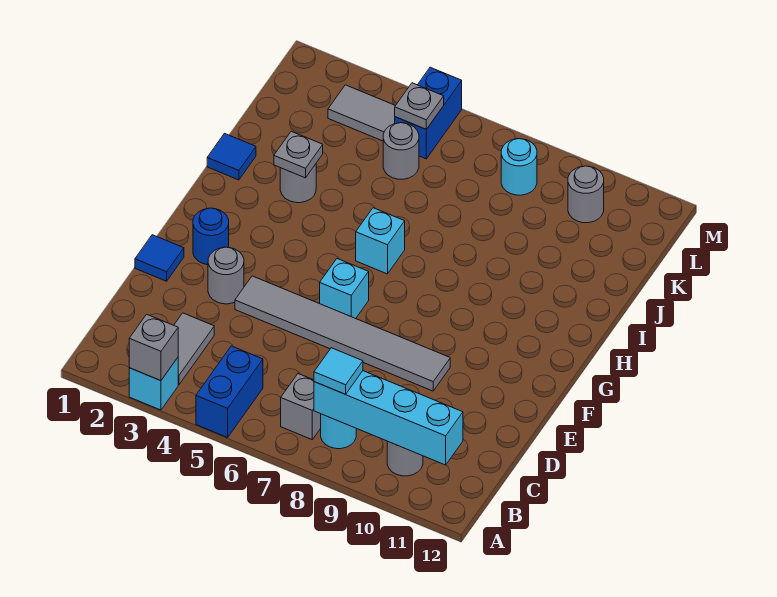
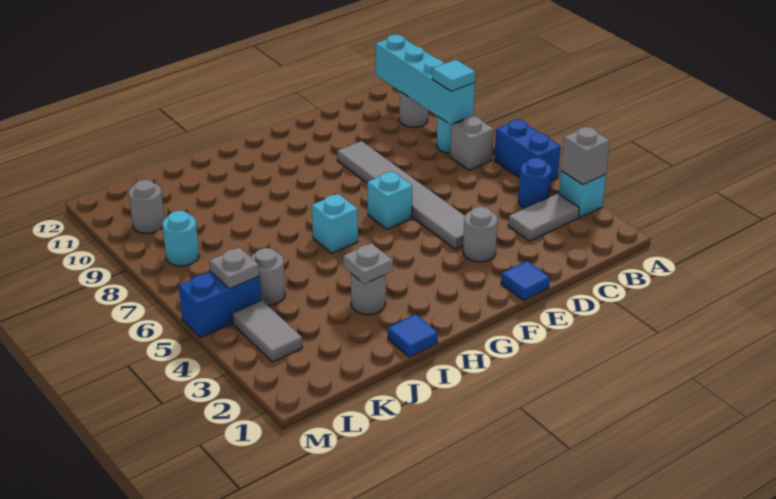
blue 1x2 brick [196,346,263,438] -> blue 1x2 brick turned to [494,120,561,181]
blue 1x1 round brick [193,208,229,265] -> blue 1x1 round brick moved to [518,158,552,208]

